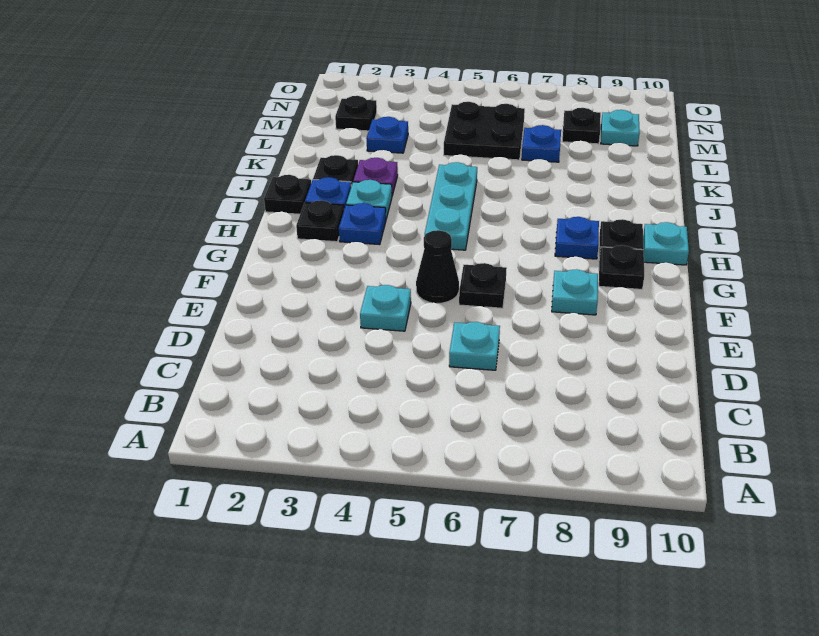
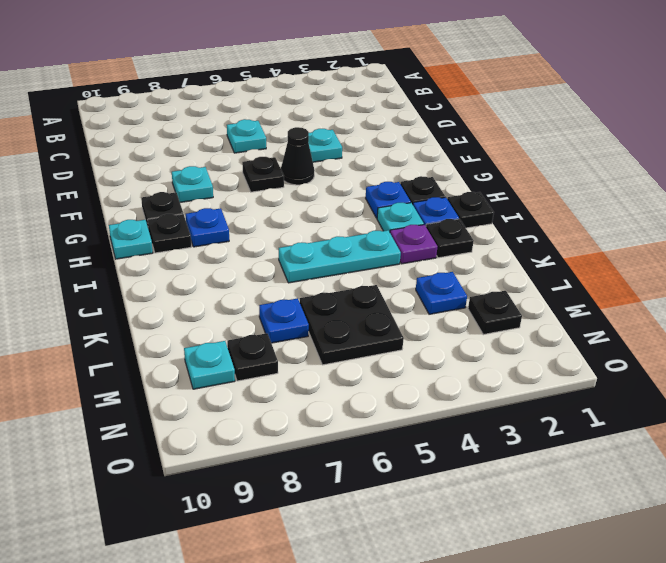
cyan 1x3 plate [425,162,477,250] -> cyan 1x3 plate turned to [279,230,401,283]

